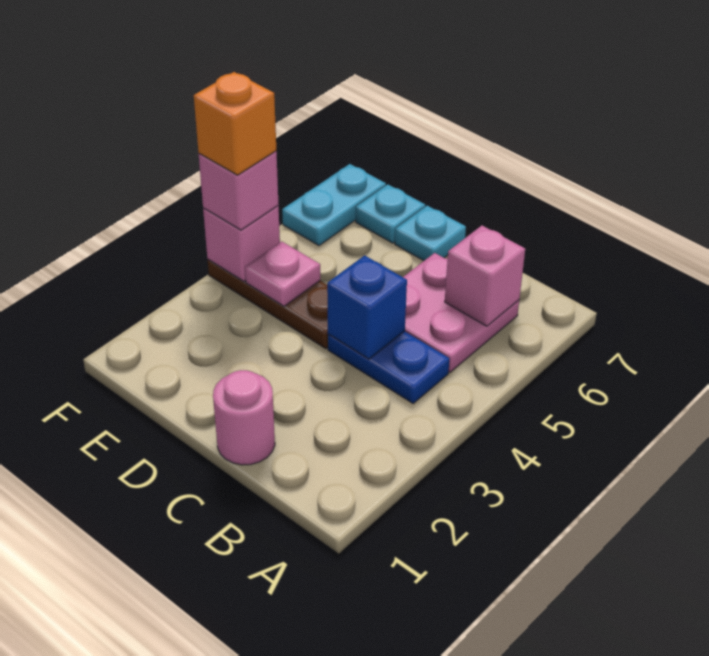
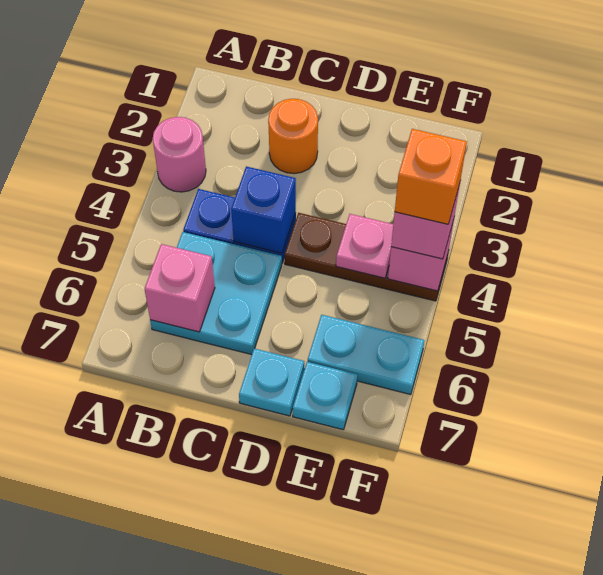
pink 2x2 plate [403,253,519,372] -> cyan 2x2 plate [150,232,282,355]
pink 1x1 round brick [213,370,275,465] -> pink 1x1 round brick moved to [153,117,206,192]
none -> orange 1x1 round brick [268,99,318,174]
cyan 1x2 plate [282,164,386,246] -> cyan 1x2 plate turned to [308,315,424,395]

